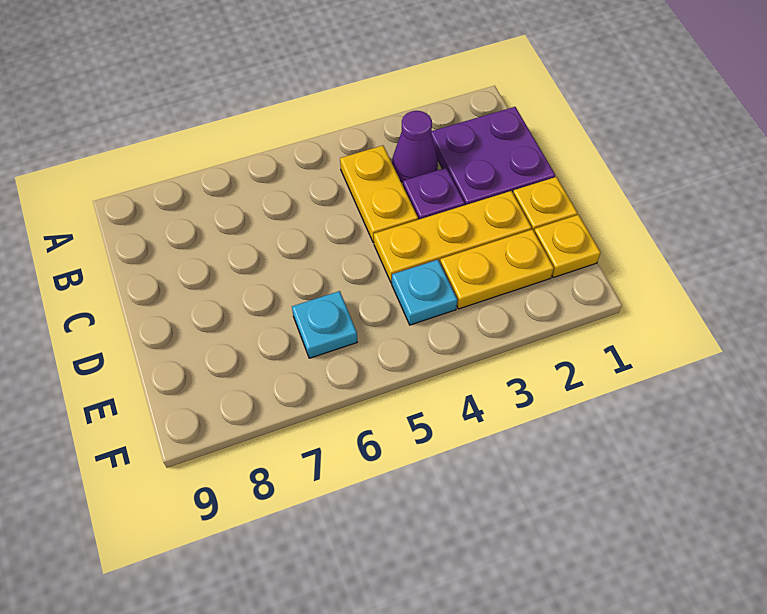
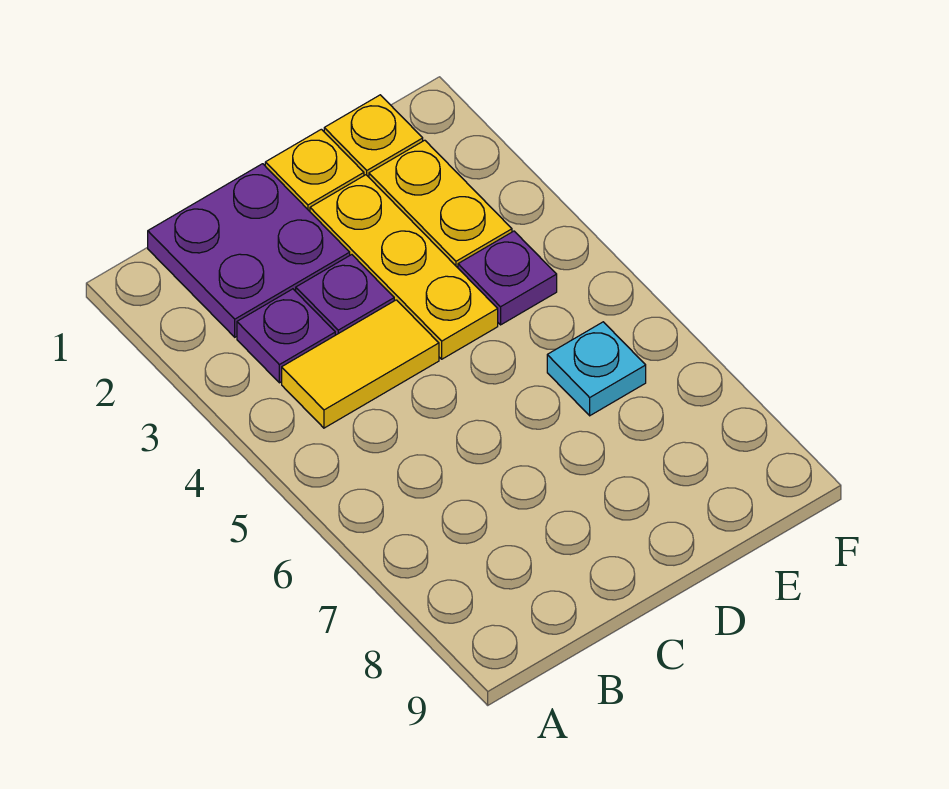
purple 1x1 cone [392,111,438,182] -> purple 1x1 plate [237,289,335,383]
yellow 1x2 plate [340,146,418,243] -> yellow 1x2 tile [282,300,439,428]
cyan 1x1 plate [392,260,457,325] -> purple 1x1 plate [458,231,557,325]

